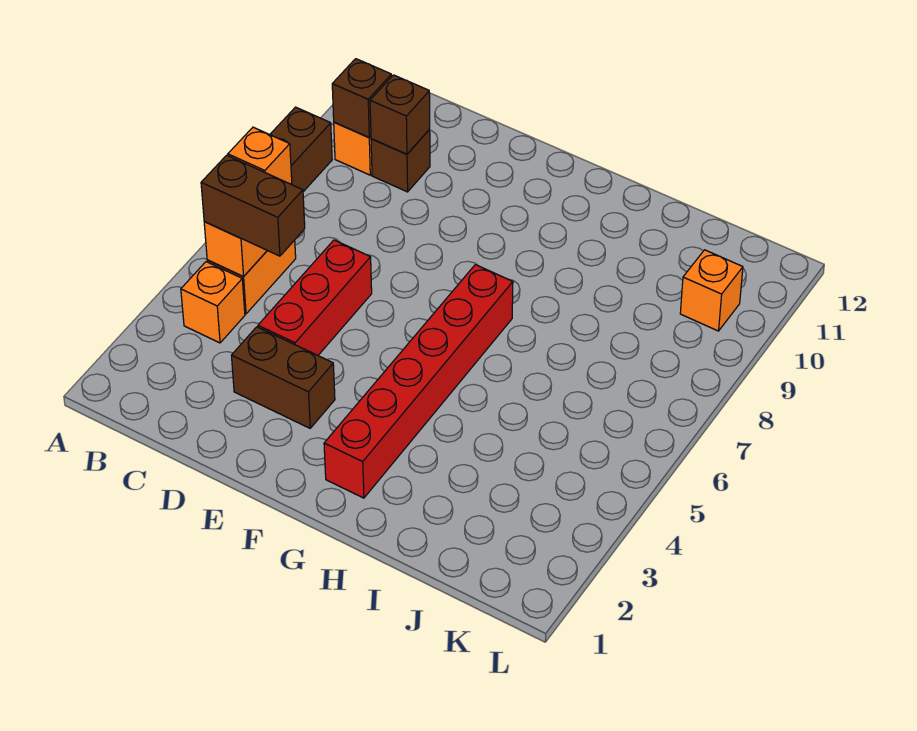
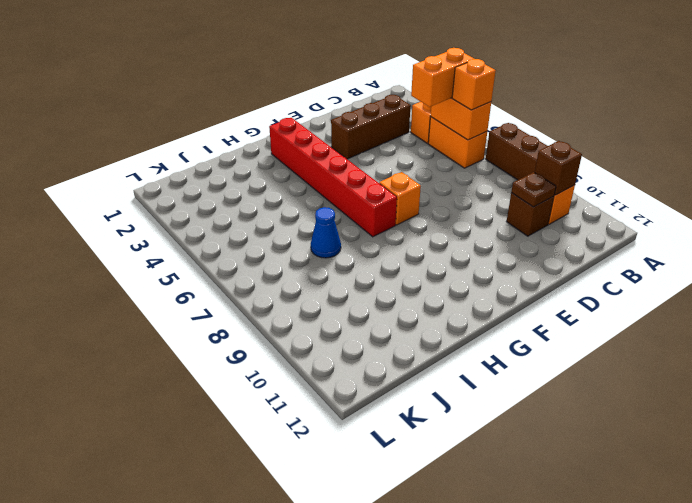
brown 1x2 brick [201,155,305,256] -> orange 1x2 brick [411,48,474,107]
brown 1x1 brick [370,75,430,154] -> brown 1x1 plate [511,172,556,207]
brown 1x2 brick [231,327,335,428] -> brown 1x3 brick [331,95,411,159]
red 1x3 brick [258,240,372,355] -> none
none -> blue 1x1 cone [311,207,341,258]
orange 1x1 brick [680,250,743,331] -> orange 1x1 brick moved to [379,172,421,225]

